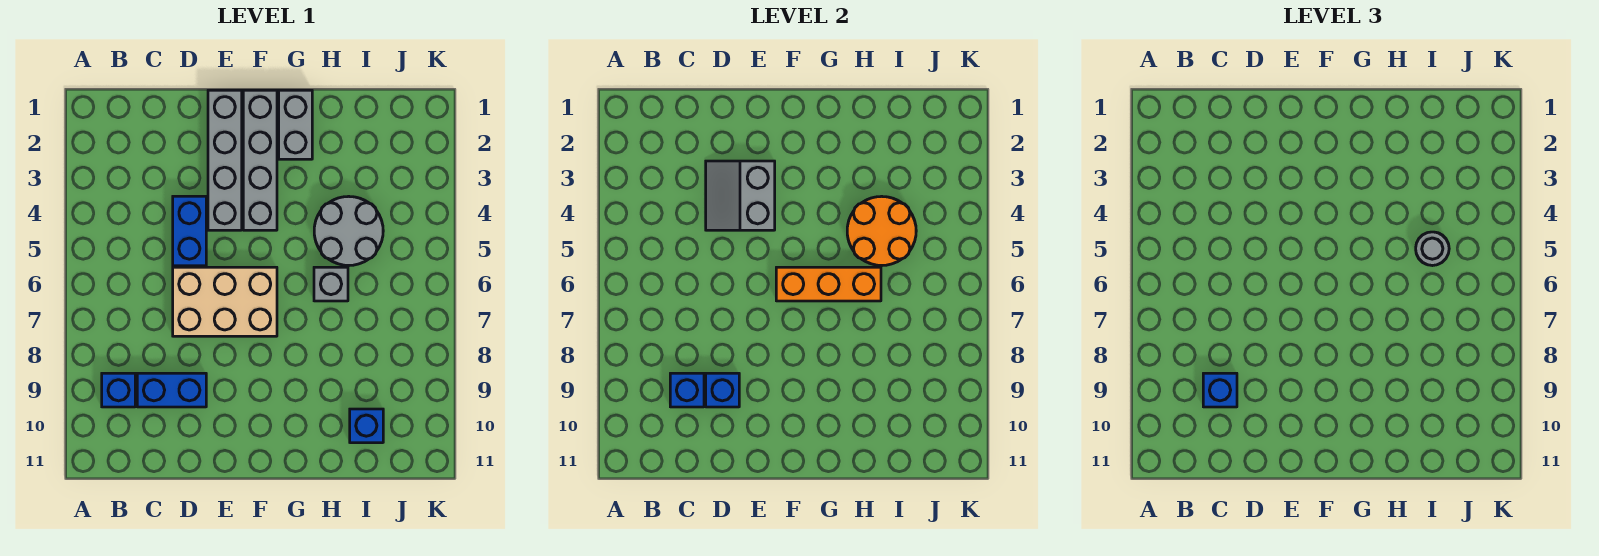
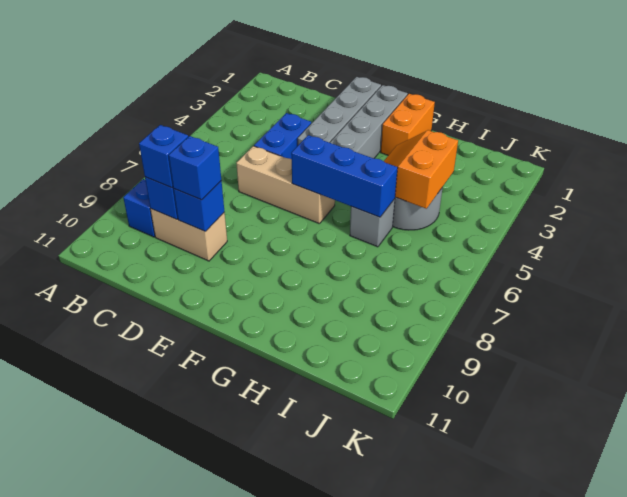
blue 1x2 brick [137,373,206,407] -> tan 1x2 brick [151,209,227,261]
grey 2x2 slope [706,161,775,230] -> none
tan 2x3 brick [173,267,277,336] -> tan 1x3 brick [236,146,335,224]
orange 1x3 brick [776,267,881,301] -> blue 1x3 brick [291,135,398,217]
grey 1x2 brick [279,90,312,159] -> orange 1x2 brick [381,94,435,155]
orange 2x2 round brick [847,196,916,266] -> orange 2x2 slope [384,130,458,209]
grey 1x1 round brick [1416,232,1449,266] -> none
blue 1x1 brick [350,409,383,443] -> blue 1x1 brick moved to [169,136,221,200]

